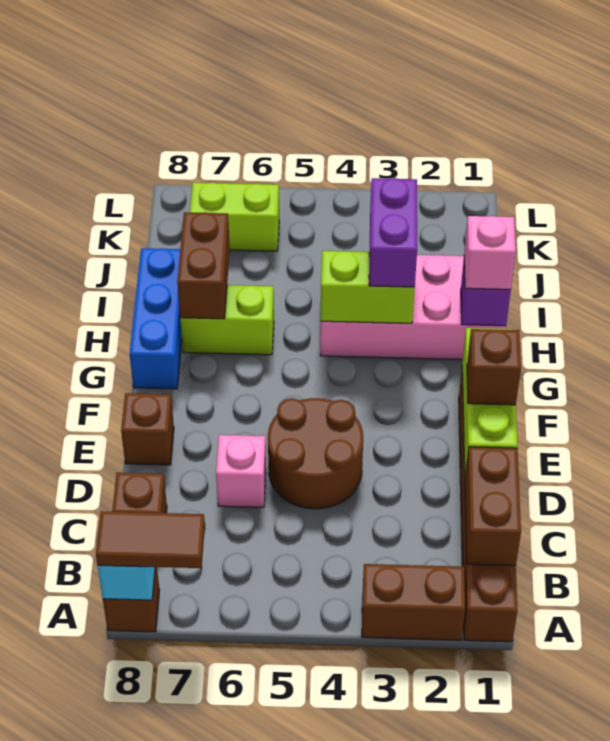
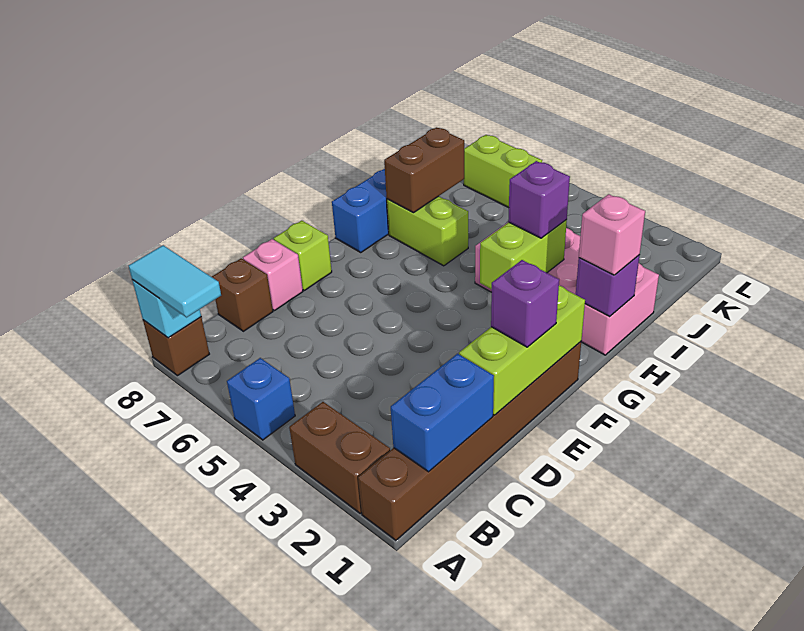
none -> blue 1x1 brick [227,358,295,440]
brown 1x2 tile [96,511,205,568] -> cyan 1x2 tile [129,245,221,317]
brown 1x2 brick [465,447,521,566] -> blue 1x2 brick [391,354,494,472]
brown 2x2 round brick [268,398,363,509] -> none
pink 1x1 brick [216,435,266,507] -> pink 1x1 brick moved to [243,239,303,311]
brown 1x1 brick [467,329,521,405] -> purple 1x1 brick [491,260,559,347]
brown 1x1 brick [121,393,174,465] -> lime 1x1 brick [274,221,332,290]
lime 1x2 brick [321,251,415,323] -> lime 1x2 brick turned to [480,220,567,289]
purple 1x2 brick [369,178,417,287] -> purple 1x1 brick [508,161,570,238]

